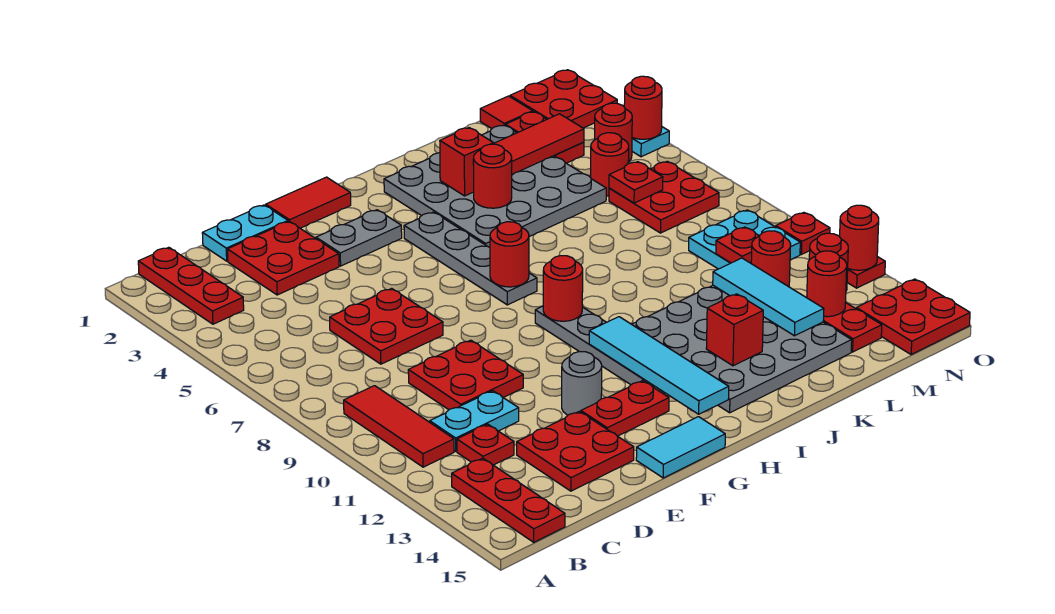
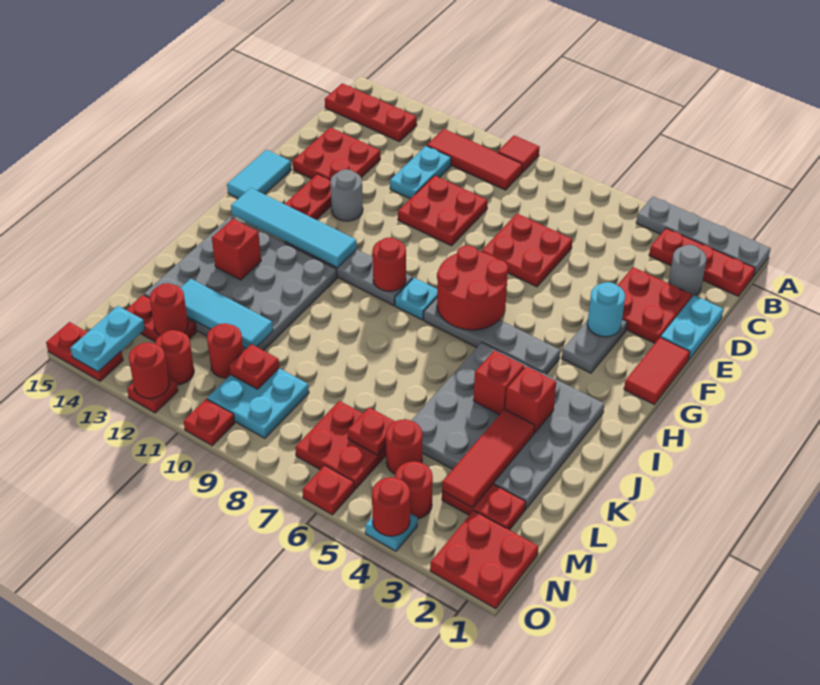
none -> grey 1x4 plate [636,197,771,276]
none -> grey 1x1 round brick [669,245,706,297]
red 1x1 plate [457,424,514,465] -> red 1x1 plate moved to [302,465,354,515]
none -> cyan 1x1 round brick [587,282,625,337]
red 1x1 round brick [490,222,529,287] -> red 2x2 round brick [437,245,508,330]
none -> cyan 1x1 plate [395,278,437,320]
red 1x1 round brick [473,144,512,208] -> red 1x1 brick [473,350,524,415]
red 1x1 tile [480,96,533,129] -> red 1x1 tile moved to [498,135,540,172]
red 2x2 plate [856,279,970,354] -> red 1x2 plate [46,322,123,381]
none -> cyan 1x2 plate [70,306,145,372]

